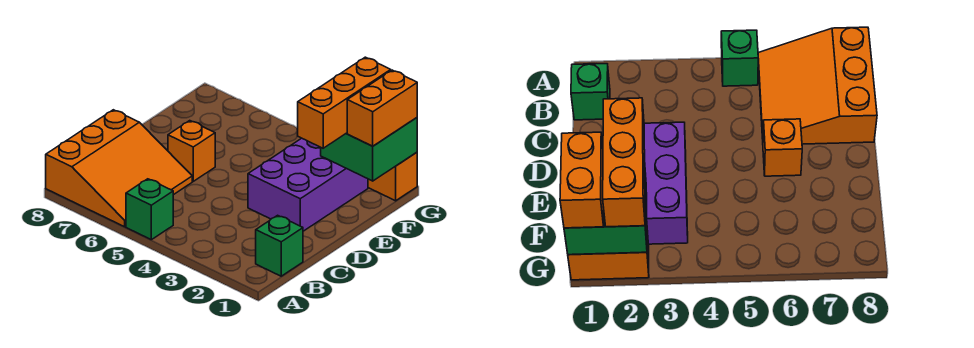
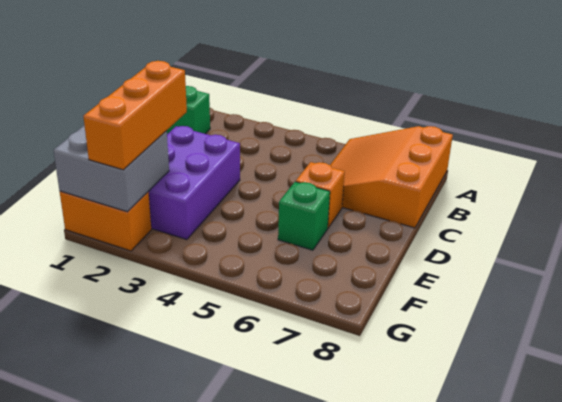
green 1x1 brick [126,179,173,240] -> green 1x1 brick moved to [278,182,330,250]
green 2x2 brick [321,118,417,181] -> grey 2x2 brick [53,125,169,212]
orange 1x2 brick [347,70,417,146] -> none

